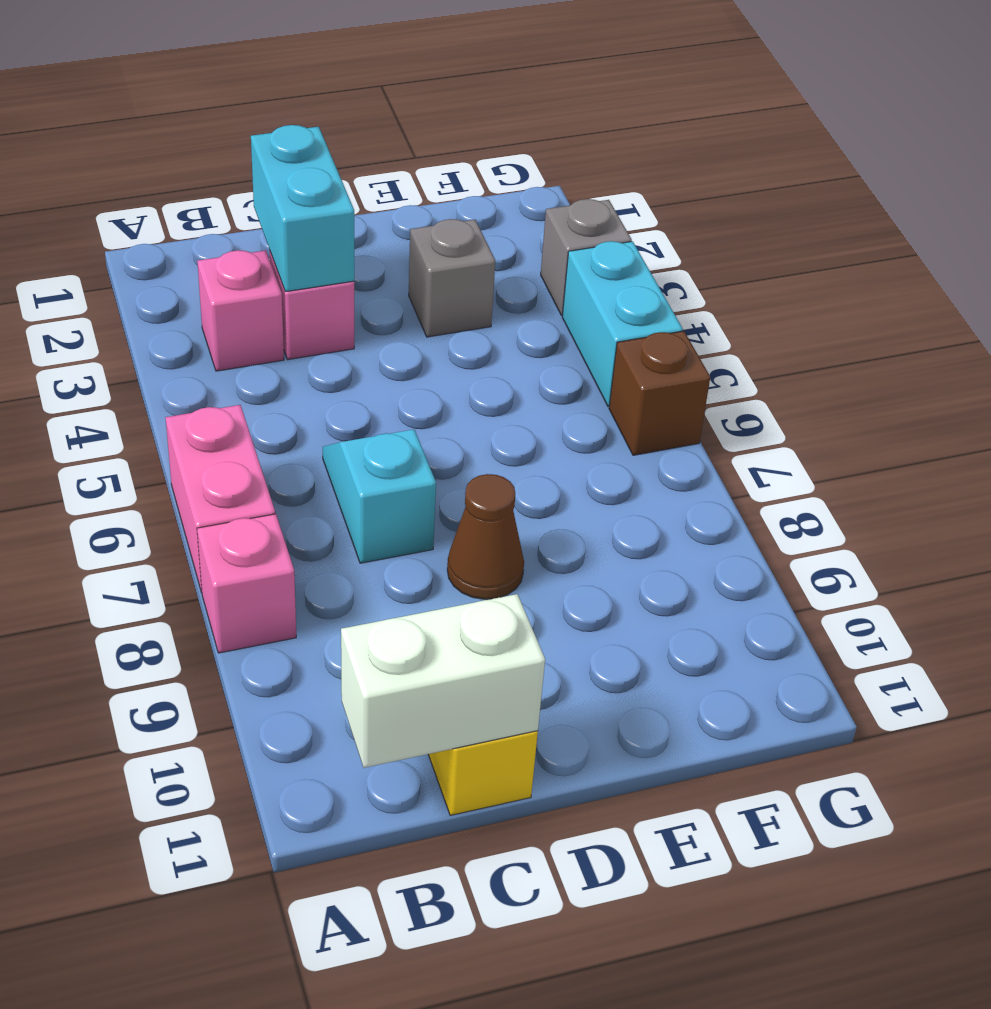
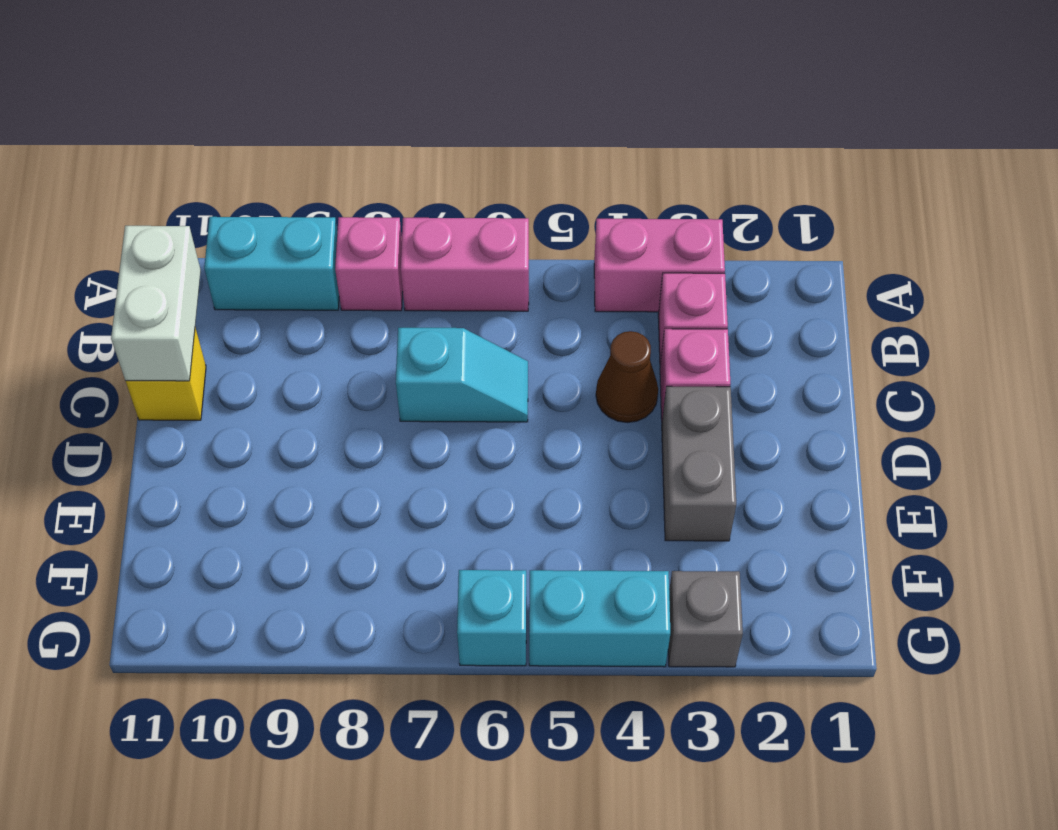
none -> pink 1x2 brick [594,219,725,312]
cyan 1x2 brick [251,125,354,292] -> cyan 1x2 brick moved to [204,217,339,310]
brown 1x1 cone [447,474,524,599] -> brown 1x1 cone moved to [596,331,658,423]
grey 1x1 brick [409,219,495,337] -> grey 1x2 brick [662,386,736,541]
brown 1x1 brick [609,331,710,455] -> cyan 1x1 brick [457,570,526,666]

